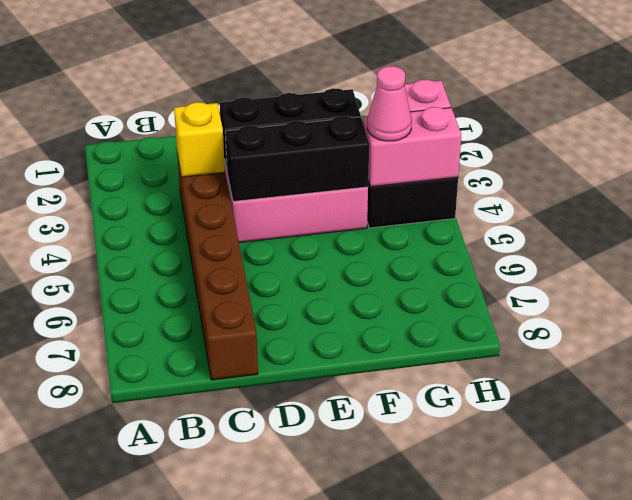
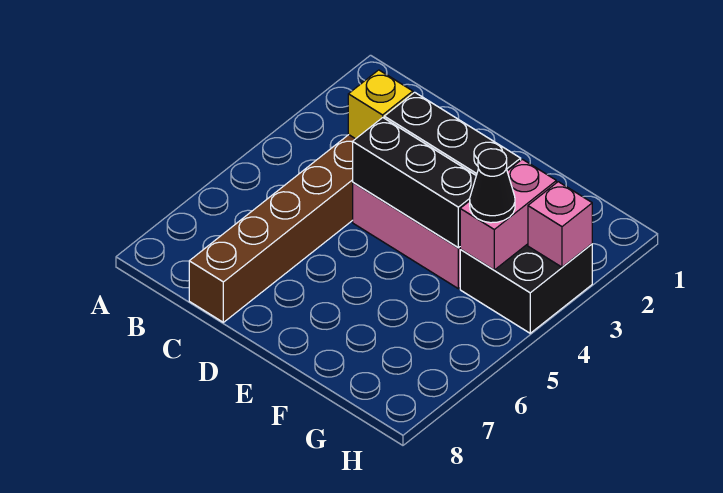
pink 1x2 brick [363,107,461,187] -> pink 1x2 brick turned to [460,159,556,270]
pink 1x1 cone [367,66,412,141] -> black 1x1 cone [470,149,515,223]

